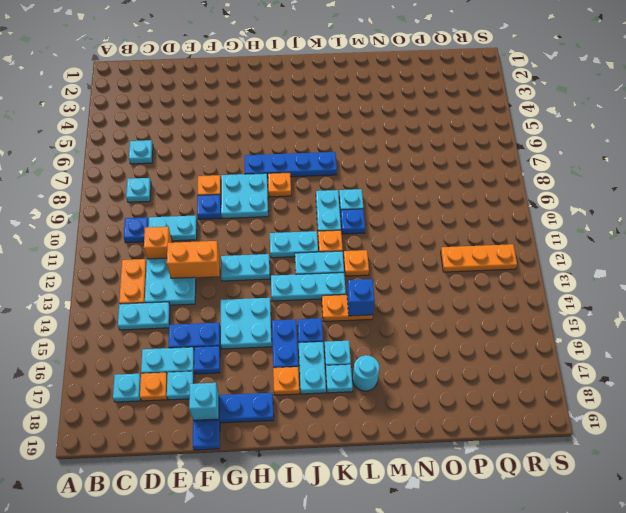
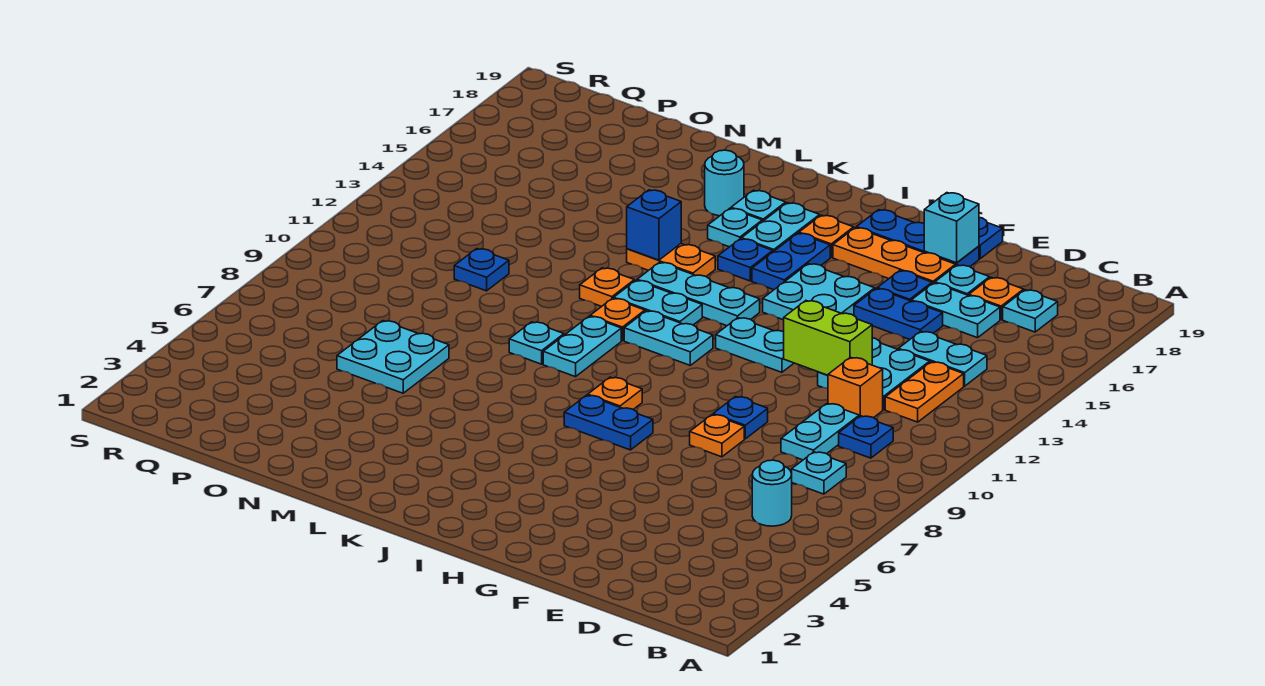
cyan 1x1 plate [129,140,153,164] -> cyan 1x1 round brick [752,460,792,526]
cyan 1x2 plate [148,215,197,241] -> cyan 1x2 plate turned to [781,404,859,460]
orange 1x2 brick [167,241,220,278] -> lime 1x2 brick [784,301,872,375]
cyan 2x2 plate [221,173,268,218] -> cyan 2x2 plate moved to [337,321,449,393]
blue 1x4 plate [244,152,337,178] -> blue 1x2 plate [564,395,653,450]
blue 1x1 plate [341,209,365,234] -> blue 1x1 plate moved to [454,249,509,291]
orange 1x3 plate [441,244,517,272] -> orange 1x3 plate moved to [833,228,956,284]

